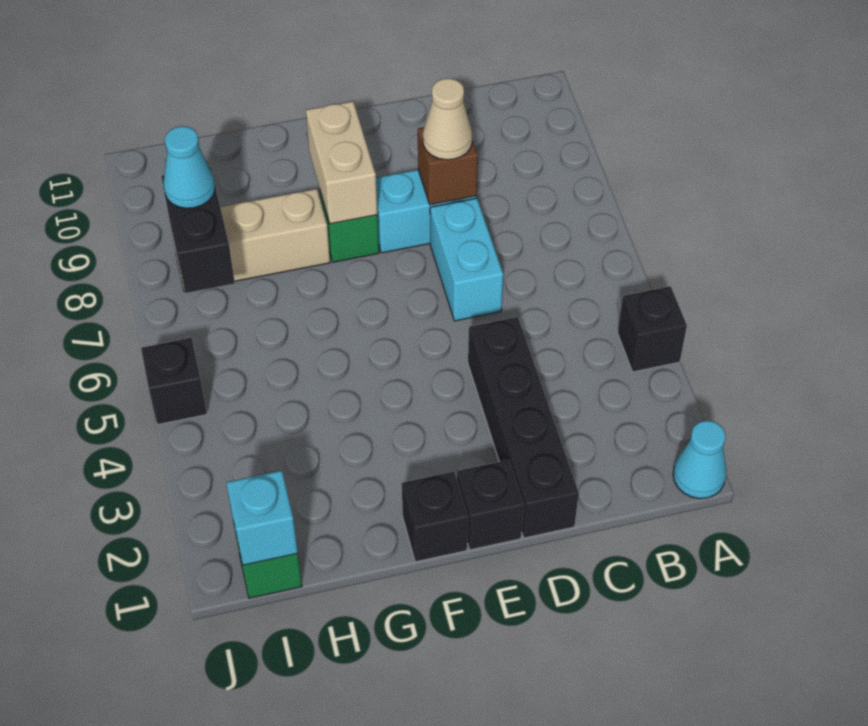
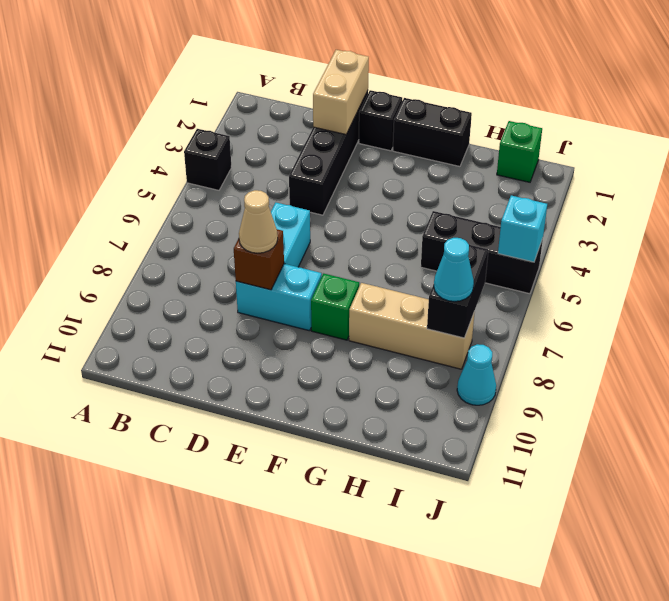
cyan 1x1 cone [673,421,727,499] -> cyan 1x1 cone moved to [457,344,496,405]
black 1x1 brick [402,472,468,562] -> black 1x2 brick [393,98,472,166]
tan 1x2 brick [306,101,377,224] -> tan 1x2 brick moved to [313,50,369,134]
cyan 1x1 brick [226,471,298,565] -> cyan 1x1 brick moved to [498,195,547,262]
black 1x1 brick [141,338,207,425] -> black 1x3 brick [421,211,543,294]

